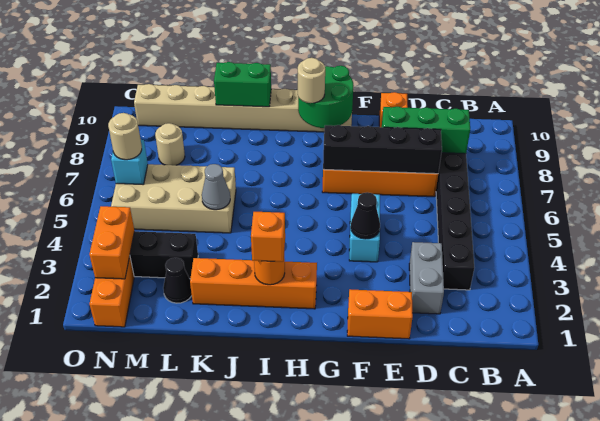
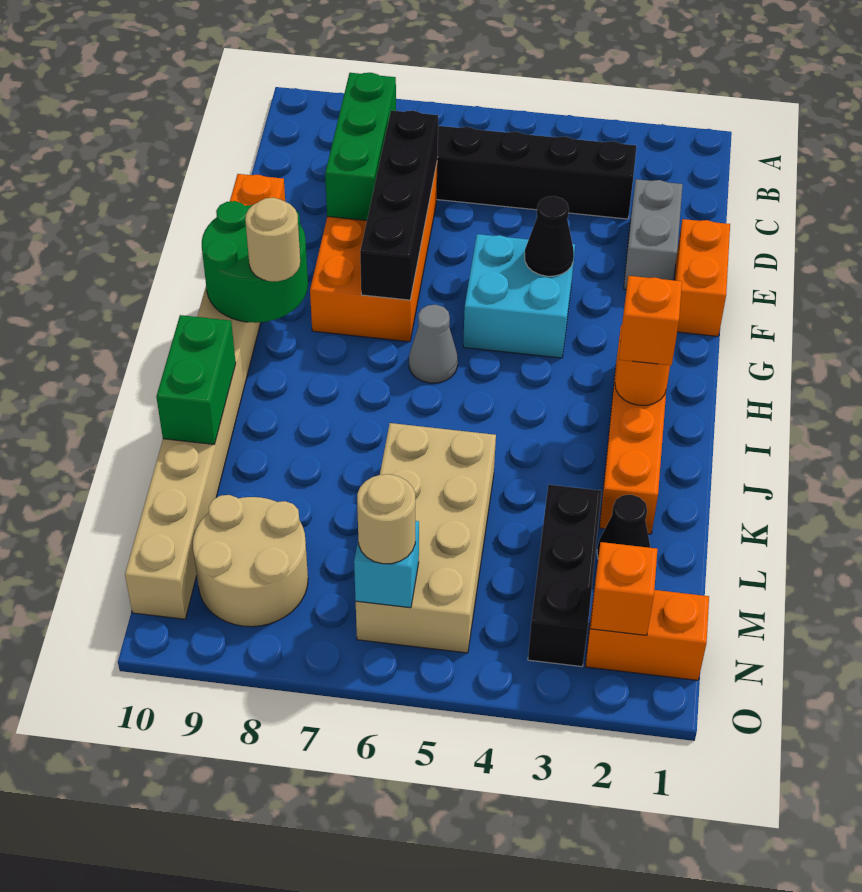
grey 1x2 brick [409,242,444,314] -> grey 1x2 brick turned to [624,179,683,290]
cyan 1x2 brick [349,194,380,262] -> cyan 2x2 brick [463,234,575,358]
grey 1x1 cone [202,164,230,210] -> grey 1x1 cone moved to [409,305,458,383]
tan 1x1 round brick [155,123,185,165] -> tan 2x2 round brick [193,495,308,627]
orange 1x2 brick [89,206,134,279] -> orange 1x1 brick [590,542,658,635]

